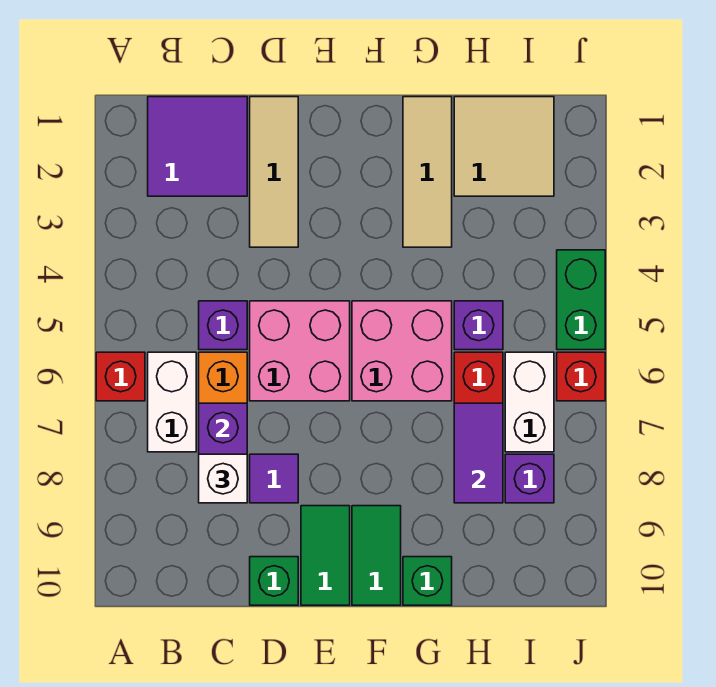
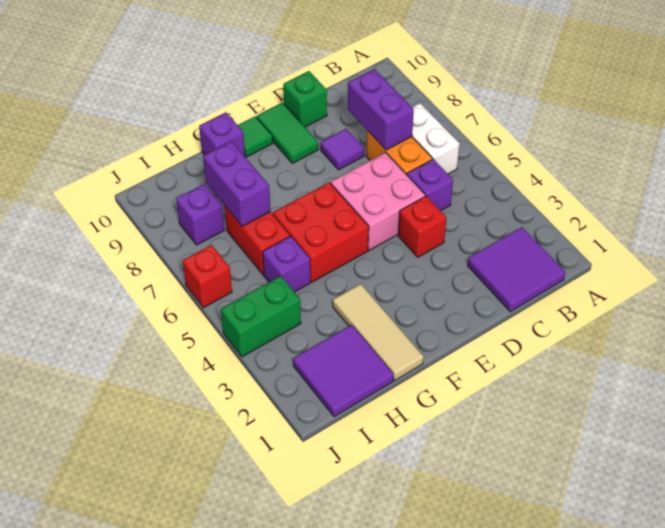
red 1x1 brick [96,352,145,401] -> red 1x1 brick moved to [398,196,447,257]
white 1x1 brick [199,454,247,503] -> none
tan 1x3 tile [250,97,298,247] -> none
pink 2x2 brick [352,301,452,401] -> red 2x2 brick [273,182,369,282]
green 1x2 tile [352,506,401,605] -> green 1x1 tile [238,116,273,157]
green 1x1 brick [403,557,452,605] -> purple 1x1 brick [199,112,245,156]
tan 2x2 tile [454,97,554,196] -> purple 2x2 tile [293,325,394,417]
purple 1x2 tile [454,403,503,503] -> purple 1x2 brick [203,142,271,226]
white 1x2 brick [505,352,554,452] -> none
green 1x2 brick [557,250,605,350] -> green 1x2 brick turned to [221,276,301,357]

